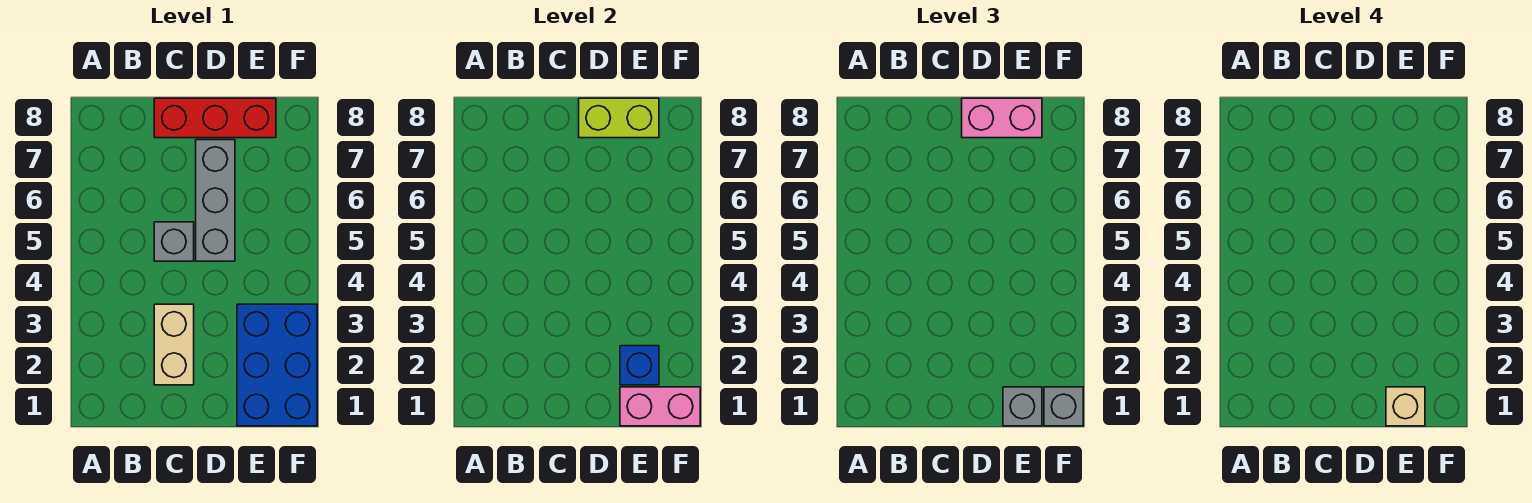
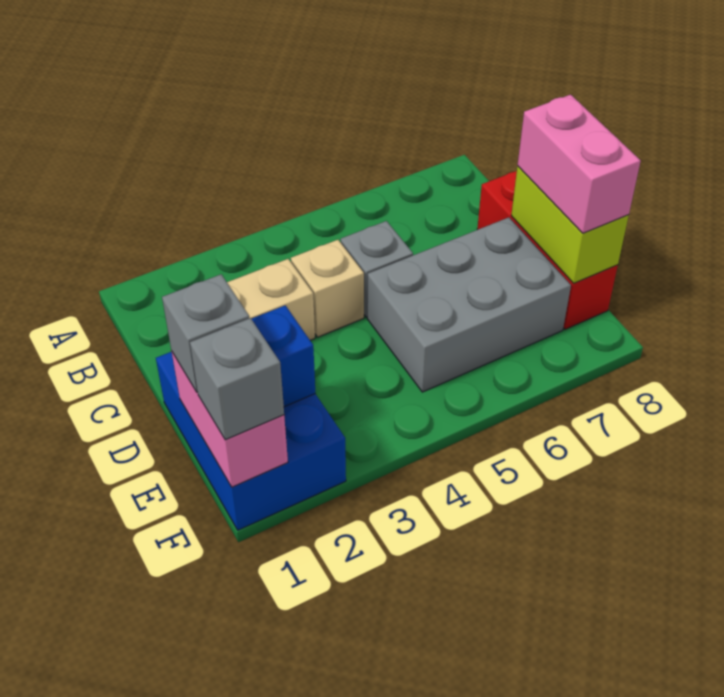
grey 1x3 brick [196,140,235,261] -> grey 2x3 brick [367,217,571,392]
blue 2x3 brick [237,304,317,426] -> blue 2x3 brick turned to [156,352,346,530]
tan 1x1 brick [1386,387,1425,426] -> tan 1x1 brick moved to [291,240,364,337]

